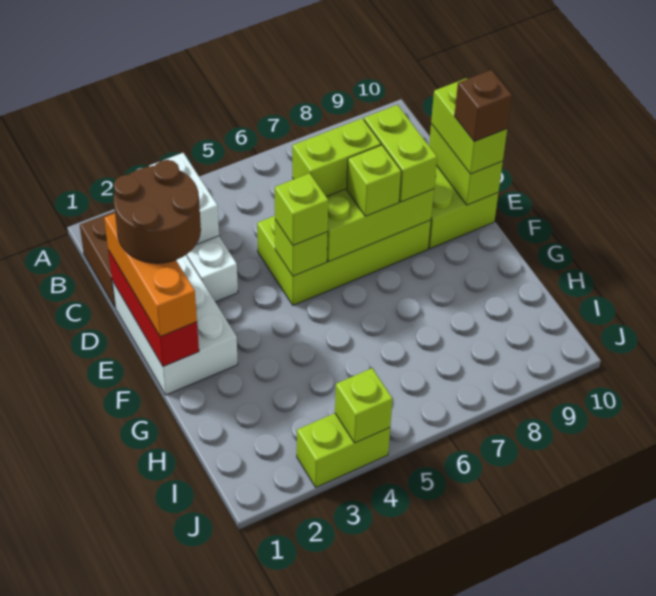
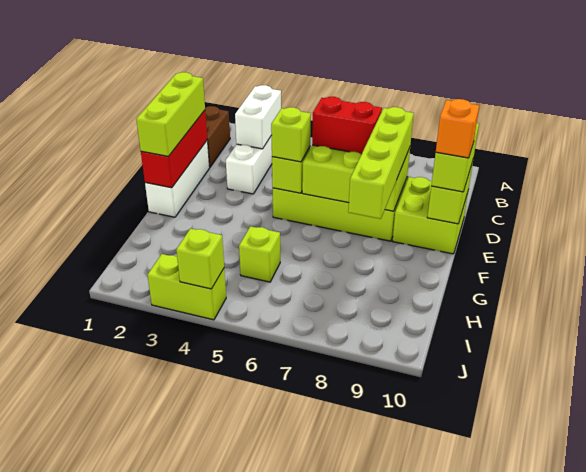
white 2x3 brick [112,255,238,395] -> white 1x3 brick [145,140,210,217]
orange 1x3 brick [104,213,197,337] -> lime 1x3 brick [136,72,205,157]
brown 2x2 round brick [114,160,201,263] -> none
lime 1x2 brick [292,118,381,197] -> red 1x2 brick [312,97,382,154]
lime 1x2 brick [364,105,437,202] -> lime 1x4 brick [348,107,414,219]
lime 1x1 brick [347,145,401,216] -> lime 1x1 brick moved to [239,226,280,282]
brown 1x1 brick [454,70,512,142] -> orange 1x1 brick [436,99,479,158]

